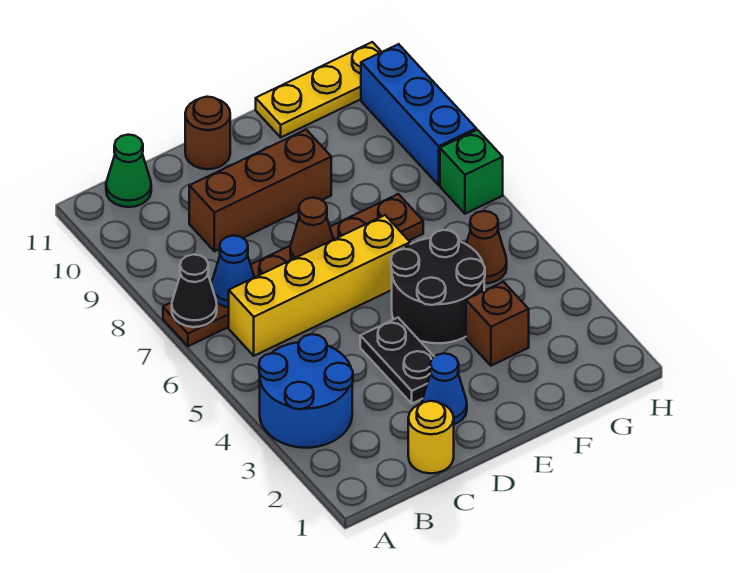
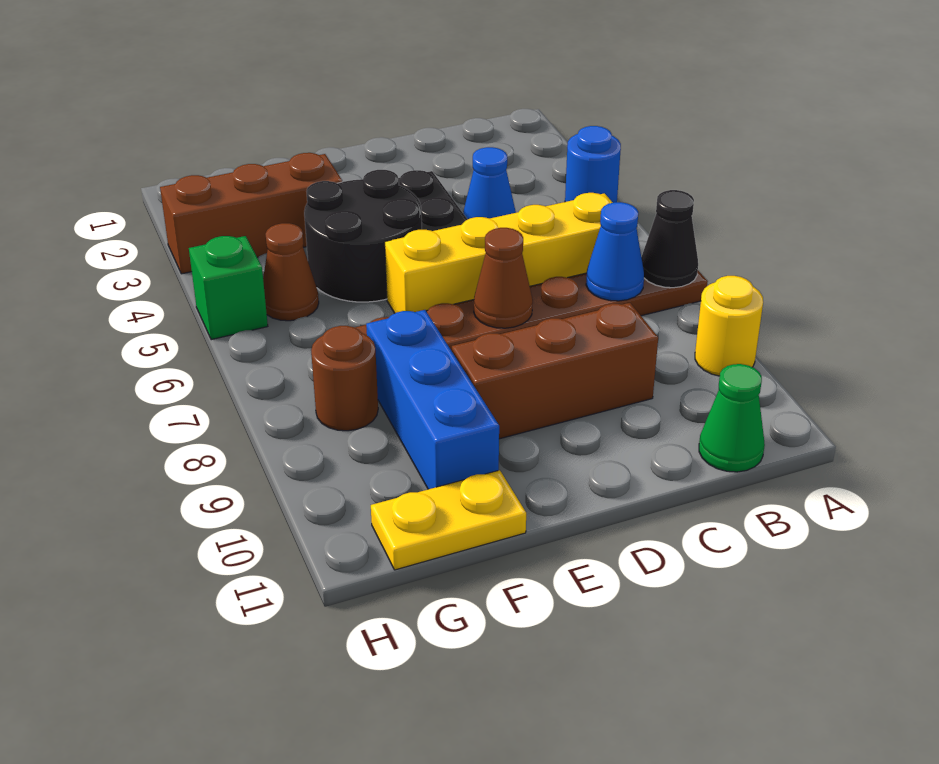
blue 2x2 round brick [259,334,353,448] -> blue 1x1 round brick [565,126,621,203]
yellow 1x1 round brick [408,401,454,473] -> yellow 1x1 round brick moved to [695,276,763,376]
blue 1x1 cone [422,353,467,424] -> blue 1x1 cone moved to [463,147,516,219]
brown 1x1 round brick [185,97,230,169] -> brown 1x1 round brick moved to [311,326,378,431]
brown 1x1 brick [466,282,529,366] -> brown 1x3 brick [160,153,342,274]
yellow 1x3 plate [256,42,381,137] -> yellow 1x2 plate [371,470,526,570]
green 1x1 brick [440,130,503,214] -> green 1x1 brick moved to [189,236,268,340]
blue 1x3 brick [361,44,476,185] -> blue 1x3 brick moved to [366,310,499,489]

